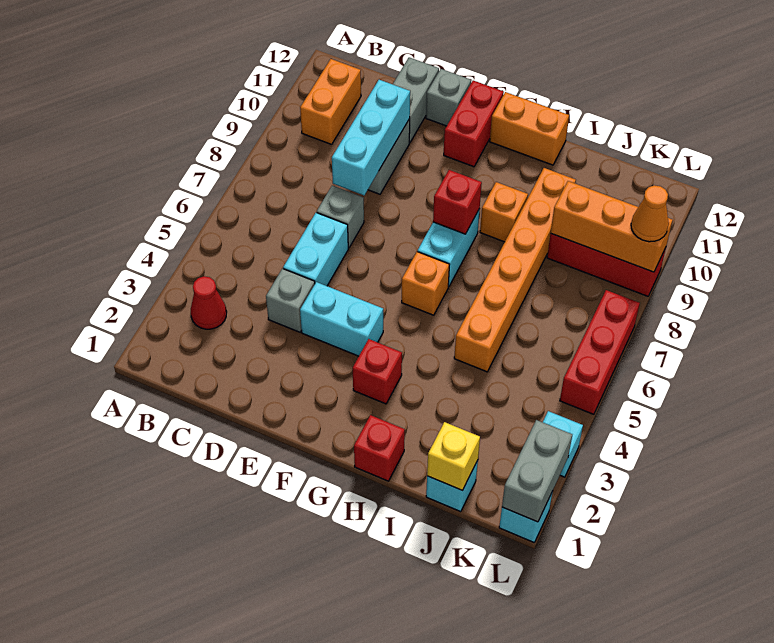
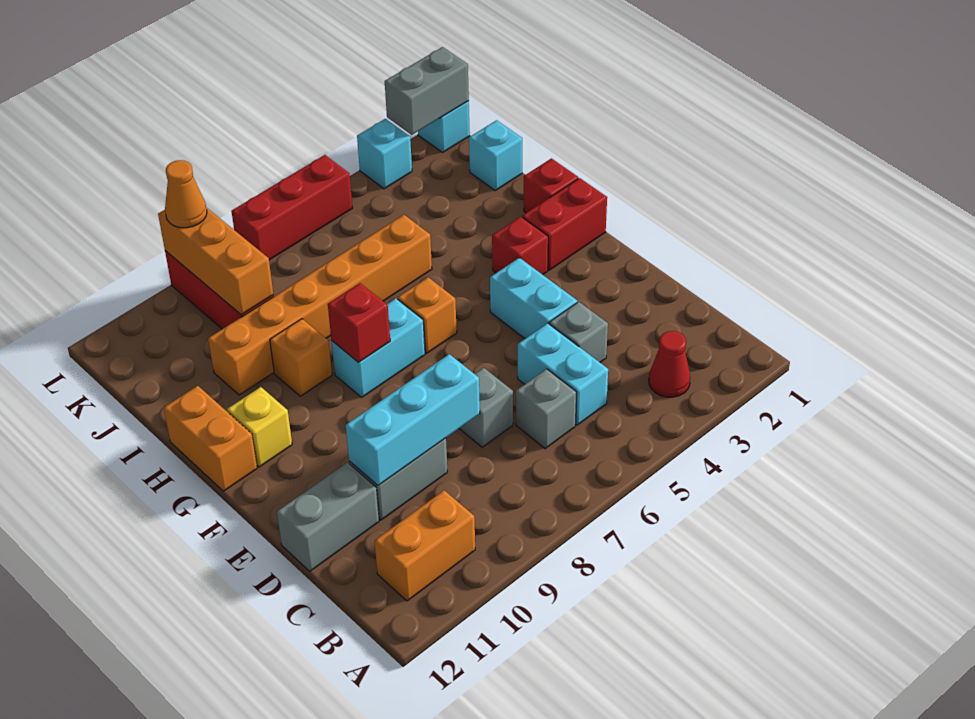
cyan 1x2 brick [283,213,348,286] -> cyan 1x2 brick turned to [518,323,608,425]
grey 1x1 brick [426,69,471,126] -> grey 1x1 brick moved to [516,369,577,449]
red 1x2 brick [444,80,504,167] -> red 1x2 brick moved to [522,178,607,270]
yellow 1x1 brick [427,422,480,491] -> yellow 1x1 brick moved to [227,387,292,467]

